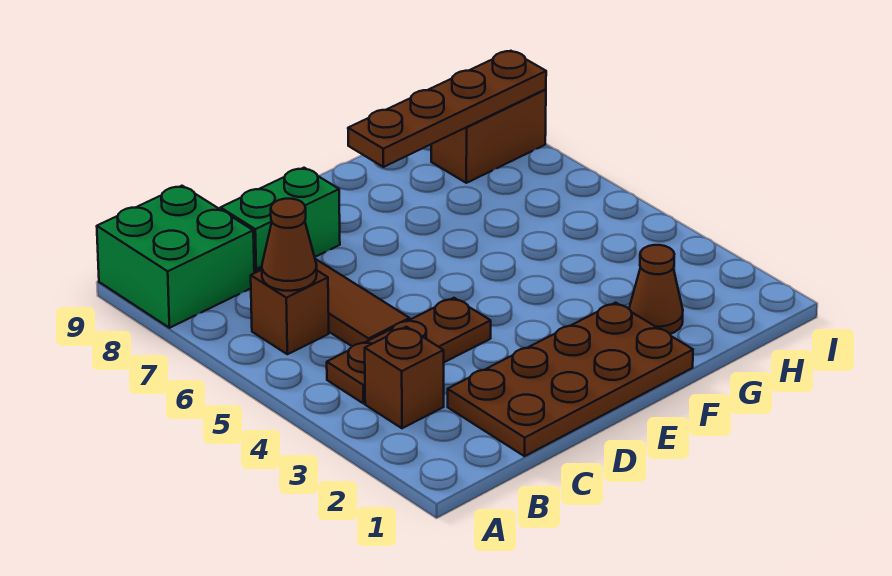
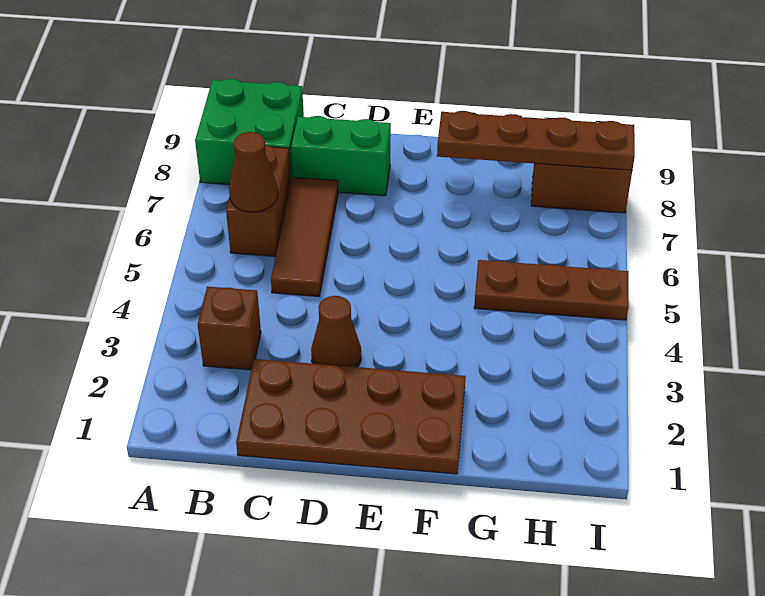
brown 1x3 plate [327,298,491,403] -> brown 1x3 plate moved to [474,260,629,320]
brown 1x1 brick [251,270,329,354] -> brown 1x2 brick [226,145,291,256]
brown 1x1 cone [629,245,683,334] -> brown 1x1 cone moved to [311,296,361,367]

